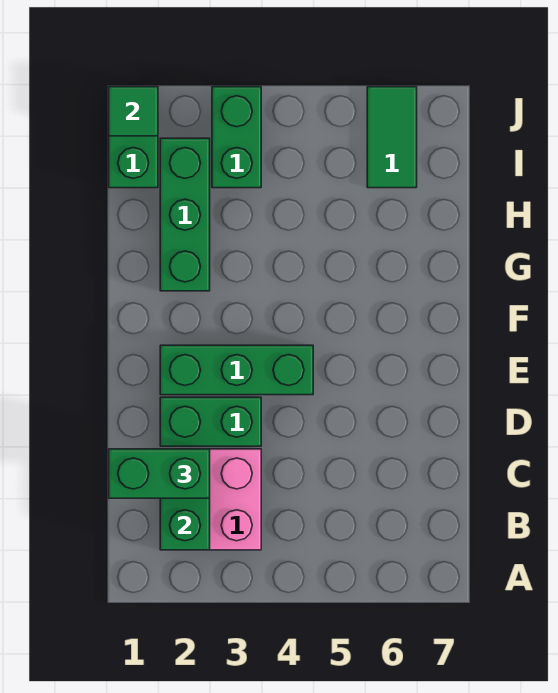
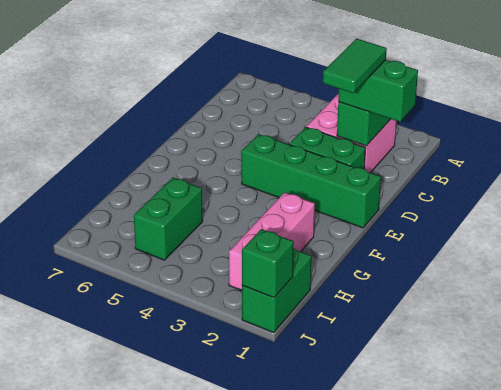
green 1x3 brick [160,345,313,395] -> green 1x4 brick [241,134,381,228]
green 1x3 brick [160,138,210,291] -> pink 1x3 brick [229,192,315,290]
green 1x2 brick [212,87,261,188] -> green 1x2 brick moved to [134,178,203,260]
green 1x2 tile [367,87,417,188] -> green 1x2 tile moved to [323,39,387,93]
green 1x1 tile [109,87,158,136] -> green 1x1 brick [242,229,294,298]

